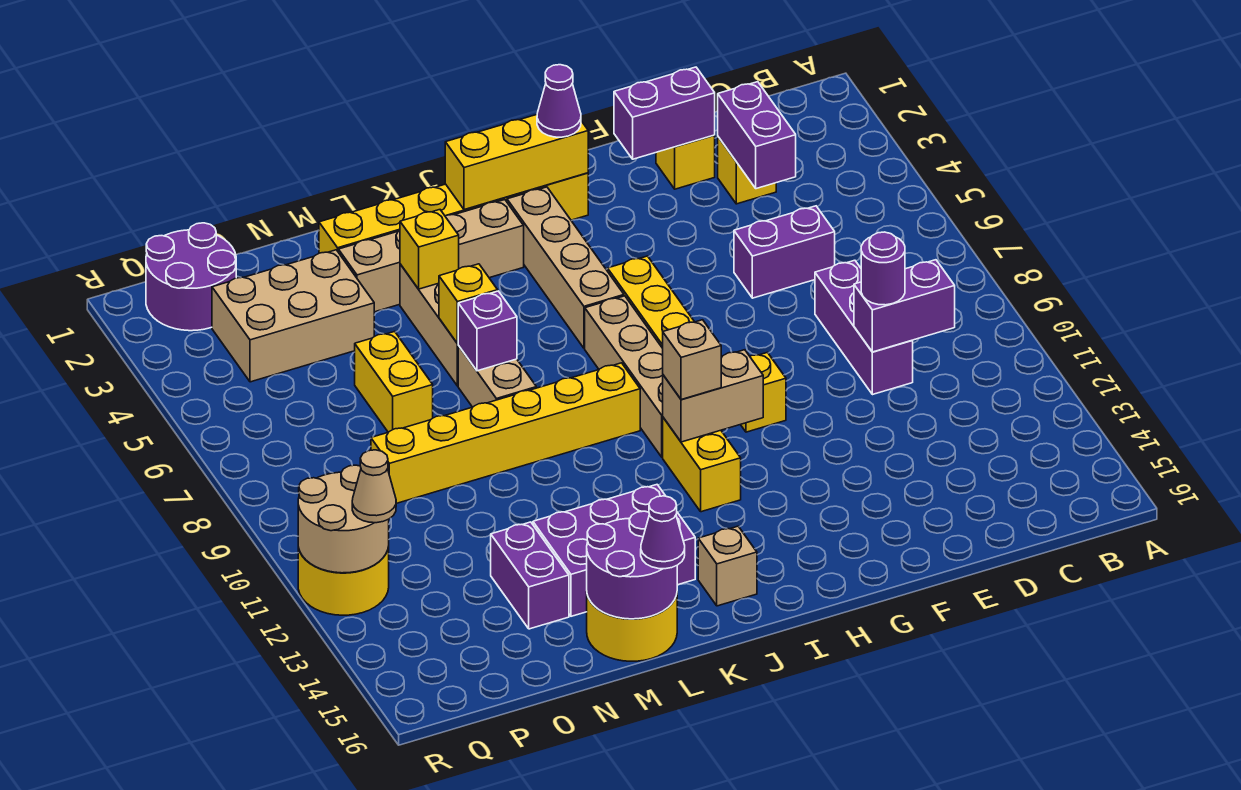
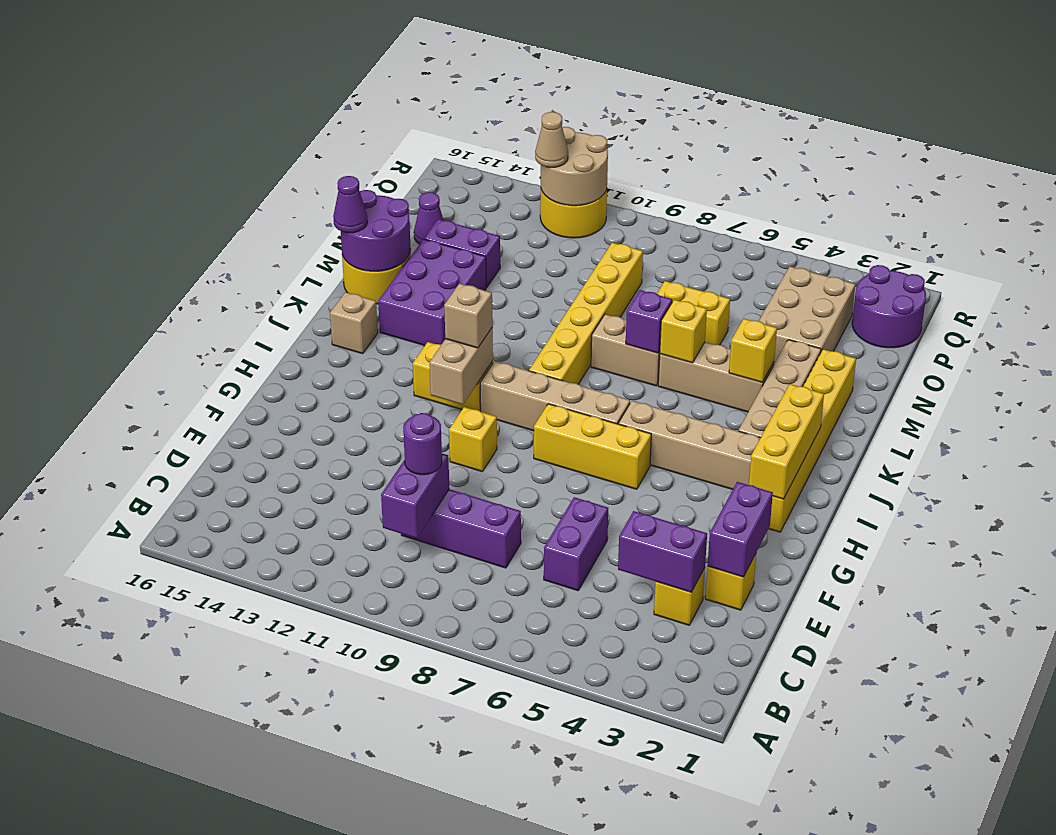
purple 1x1 cone [537,65,581,137] -> purple 1x1 cone moved to [414,192,444,244]

